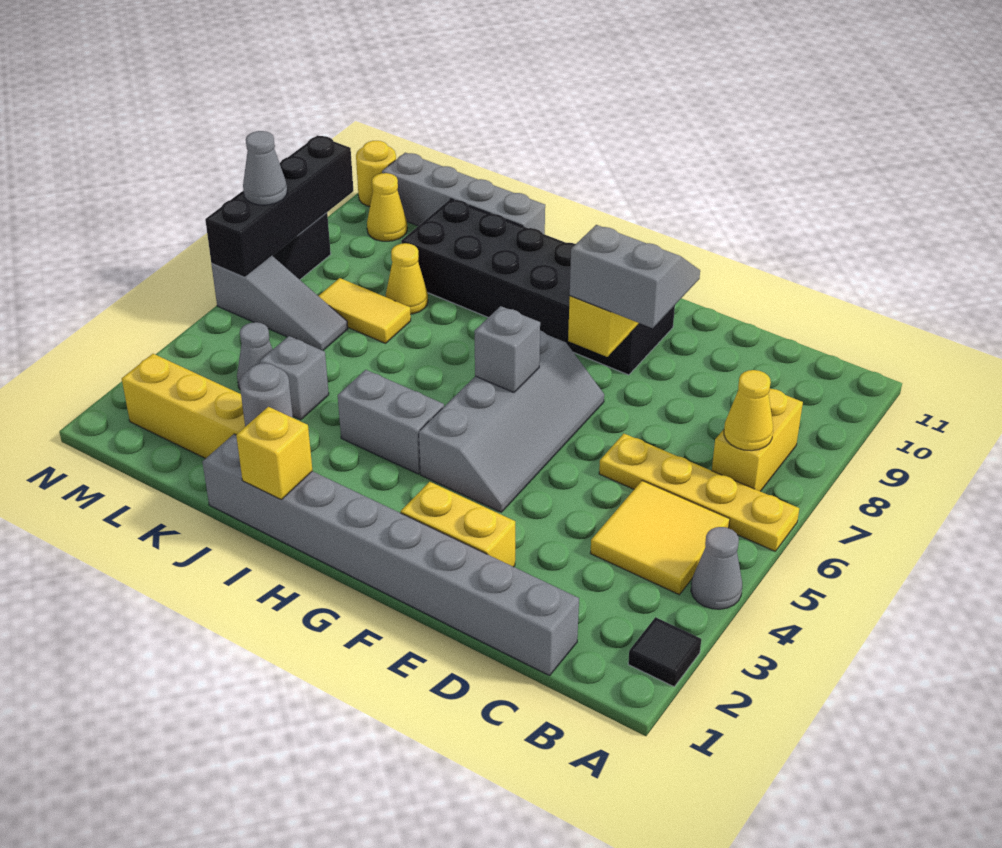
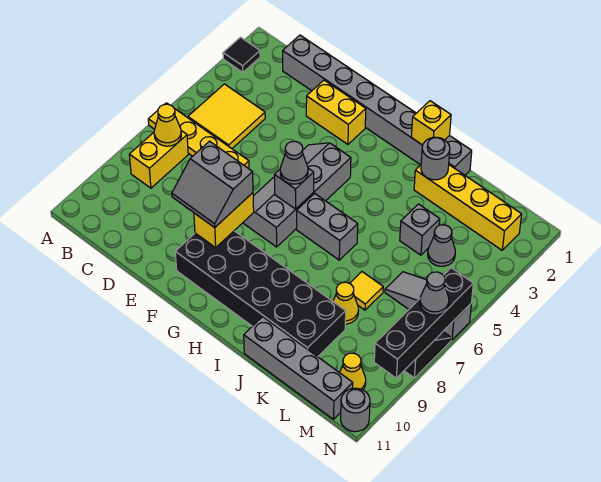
grey 1x1 cone [691,527,742,609] -> grey 1x1 cone moved to [280,141,308,184]
grey 1x2 brick [338,370,444,474] -> grey 1x2 brick moved to [297,193,358,260]
yellow 1x2 tile [319,278,411,343] -> yellow 1x1 tile [350,272,383,310]
yellow 1x1 round brick [356,141,396,207] -> grey 1x1 round brick [341,388,370,432]

